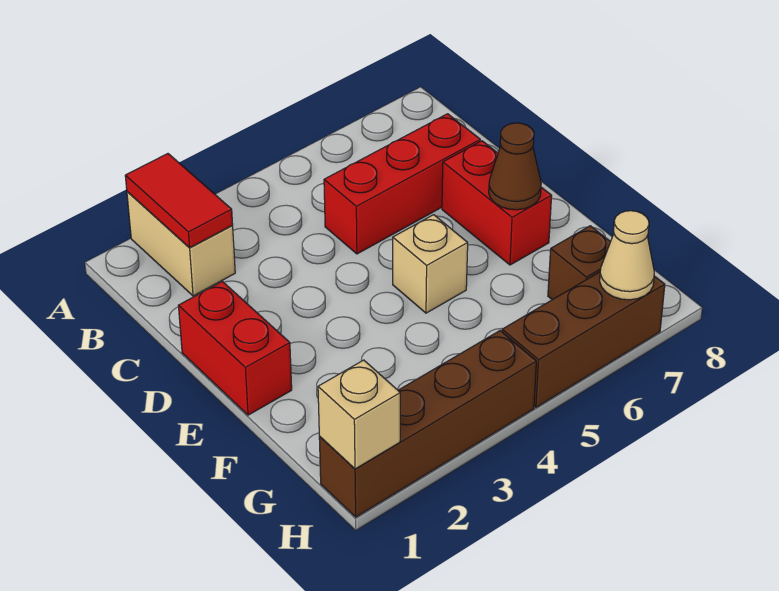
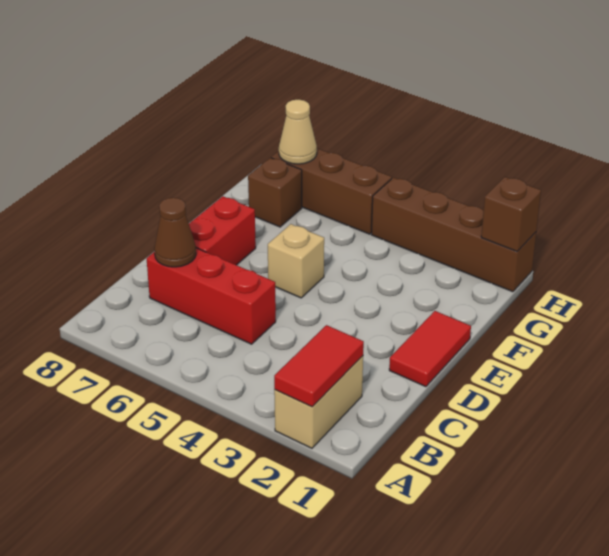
red 1x2 brick [178,281,292,415] -> red 1x2 tile [389,311,471,387]
brown 1x1 cone [489,123,541,210] -> brown 1x1 cone moved to [154,198,196,267]
tan 1x1 brick [318,360,400,469] -> brown 1x1 brick [481,177,541,252]

